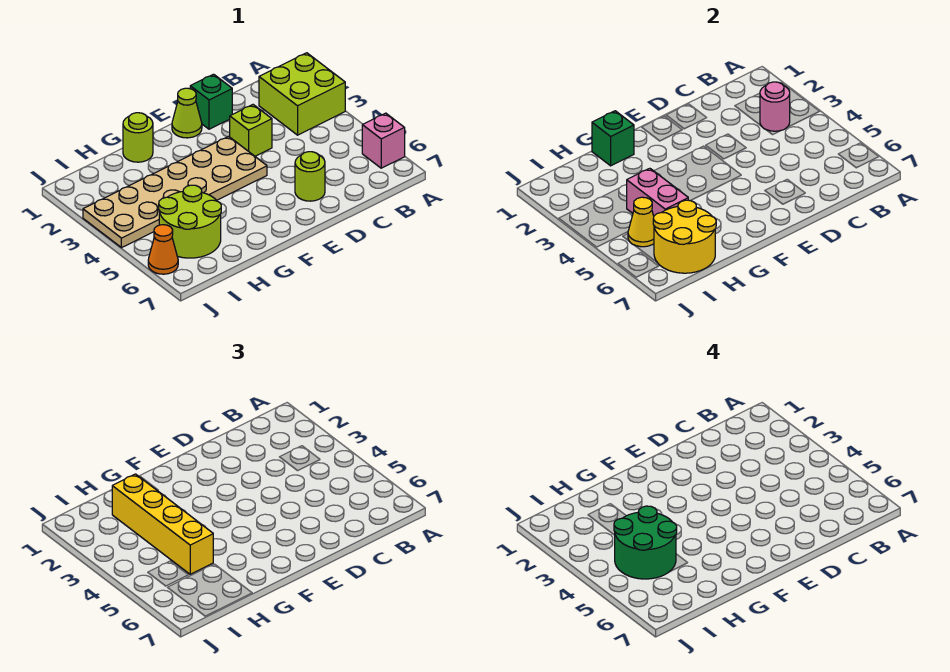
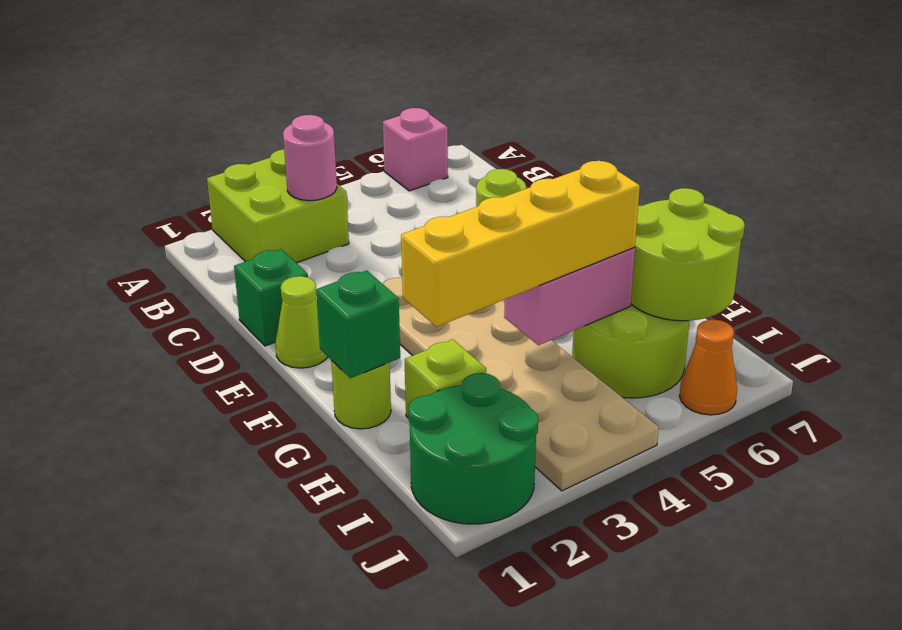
lime 1x1 brick [230,105,272,156] -> lime 1x1 brick moved to [405,339,486,417]
green 2x2 round brick [614,506,677,579] -> green 2x2 round brick moved to [408,373,538,524]
yellow 2x2 round brick [653,200,716,273] -> lime 2x2 round brick [631,188,745,321]
yellow 1x1 cone [628,197,654,247] -> none

